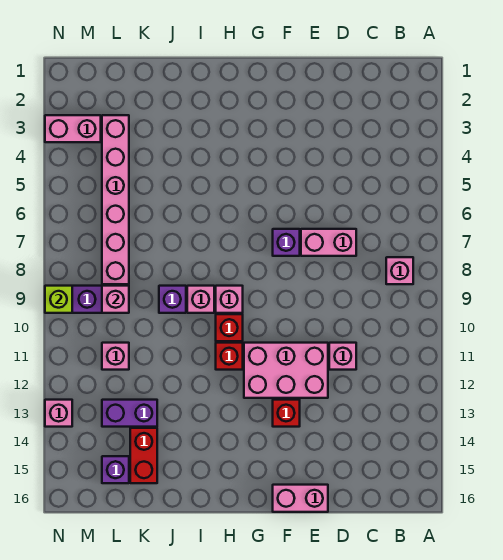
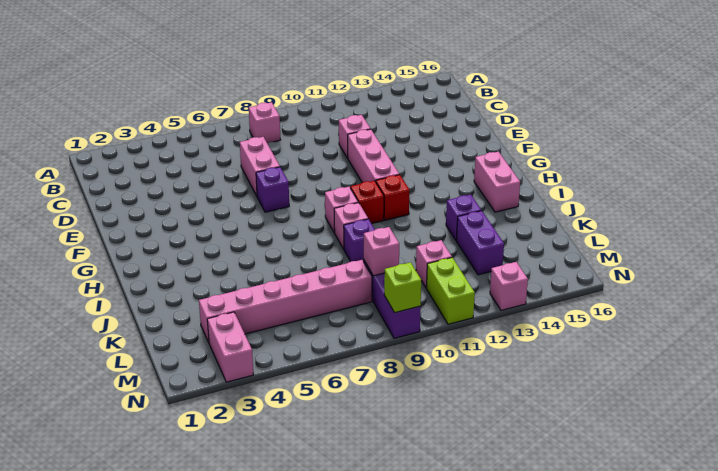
pink 2x3 brick [244,343,328,398] -> pink 1x3 brick [348,129,399,182]
pink 1x2 brick [273,485,328,512] -> pink 1x2 brick moved to [474,152,520,212]
red 1x1 brick [273,400,300,427] -> none
red 1x2 brick [130,428,157,483] -> none
purple 1x1 brick [102,456,129,483] -> purple 1x1 brick moved to [446,195,481,241]
none -> lime 1x2 brick [427,257,475,324]

